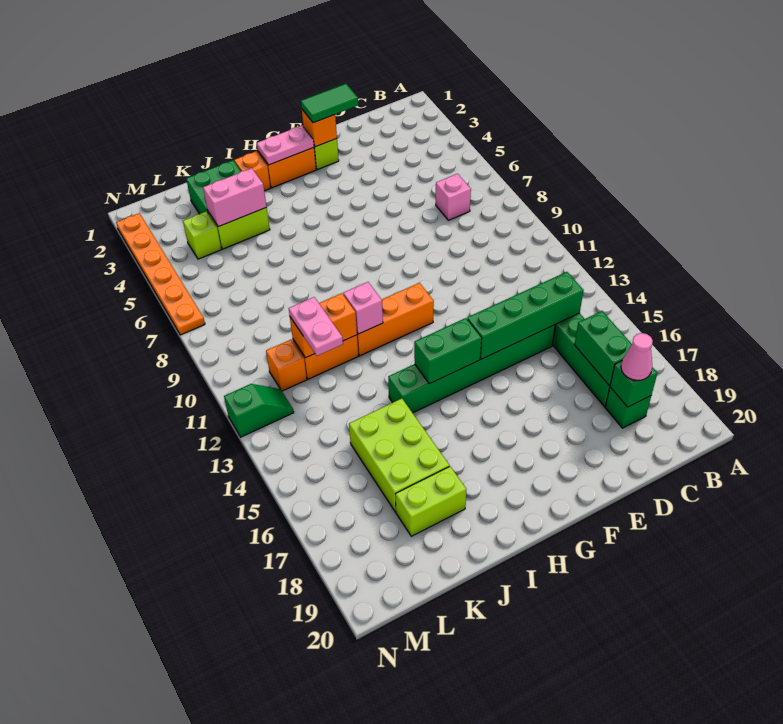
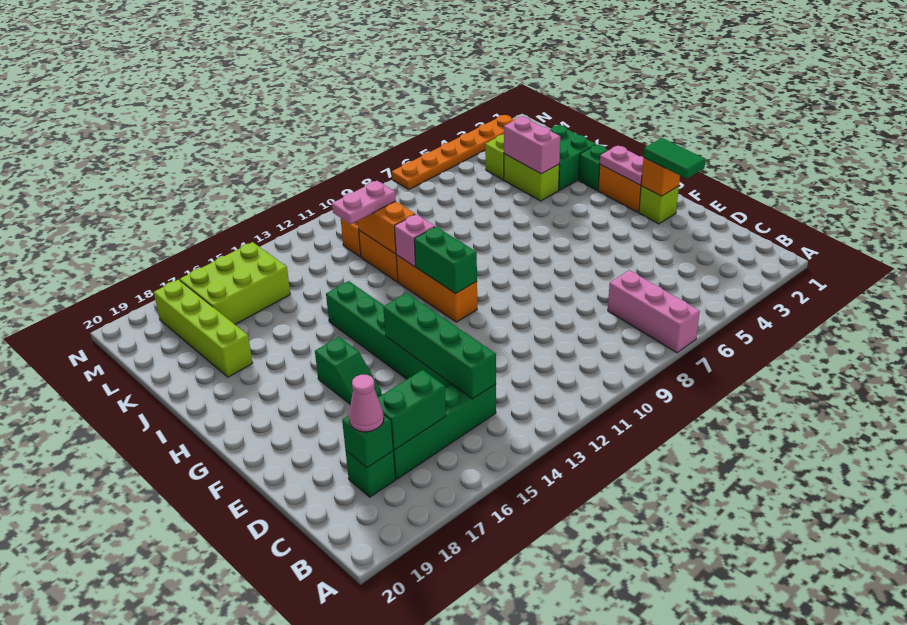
pink 1x1 brick [436,174,471,220] -> pink 1x3 brick [608,270,700,353]
green 1x2 brick [414,318,482,384] -> green 1x2 brick moved to [414,227,477,294]
orange 1x1 brick [234,151,270,191] -> green 1x1 brick [579,145,608,190]
lime 2x3 brick [349,399,449,512] -> lime 2x3 brick moved to [180,242,290,324]
lime 1x2 brick [396,466,466,536] -> lime 1x4 brick [154,280,252,377]
green 1x2 slope [224,384,294,437] -> green 1x2 slope moved to [315,337,382,405]

